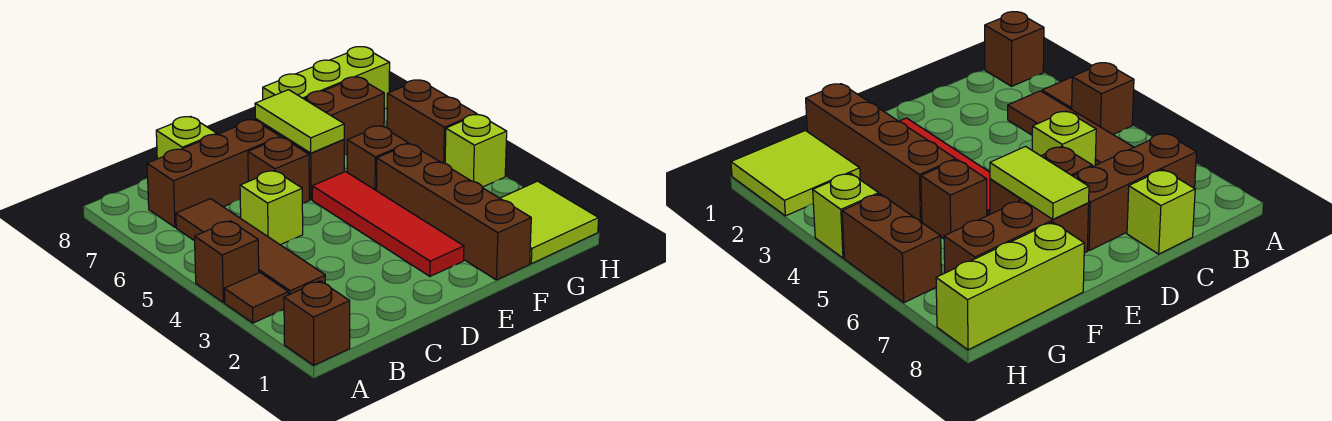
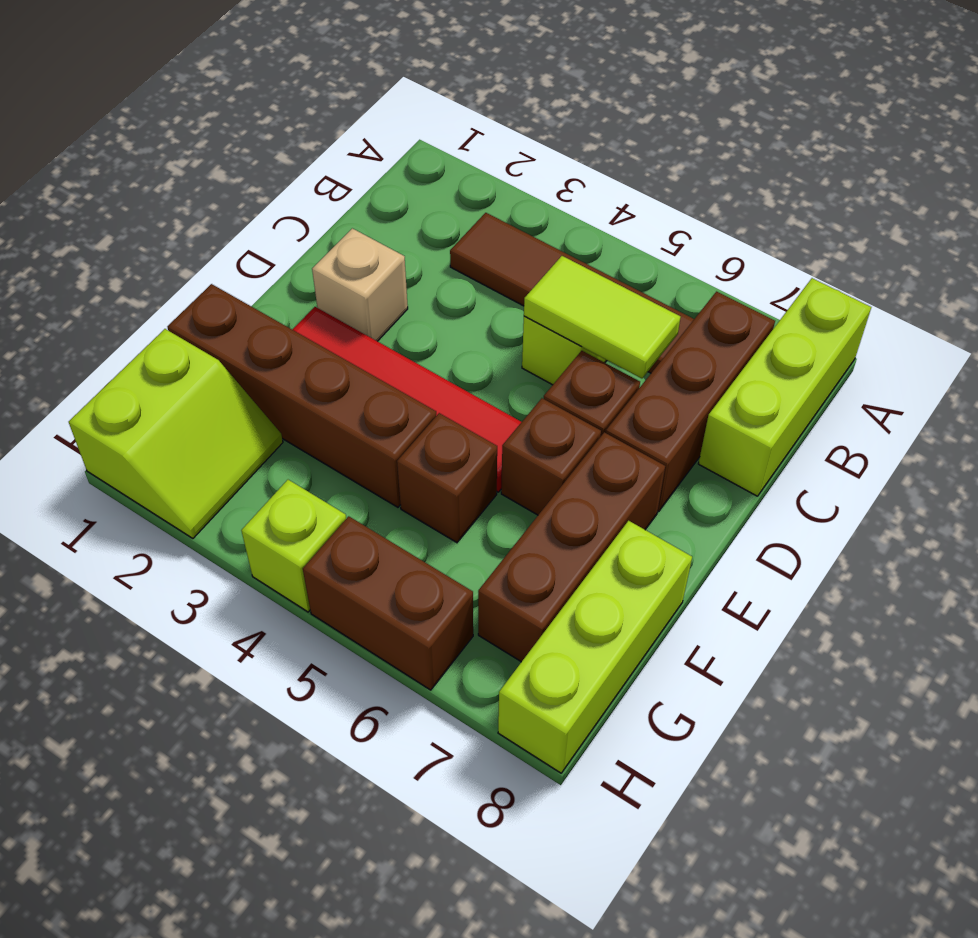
brown 1x1 brick [284,281,350,365] -> none
brown 1x1 tile [224,273,288,323] -> none
brown 1x1 brick [195,221,259,302] -> none
lime 1x1 brick [156,117,217,159] -> lime 1x3 brick [698,278,871,496]
none -> tan 1x1 brick [312,228,408,341]
lime 1x2 tile [255,90,344,153] -> lime 1x2 tile moved to [524,256,681,378]
lime 2x2 tile [500,181,599,264] -> lime 2x2 slope [69,329,283,538]

